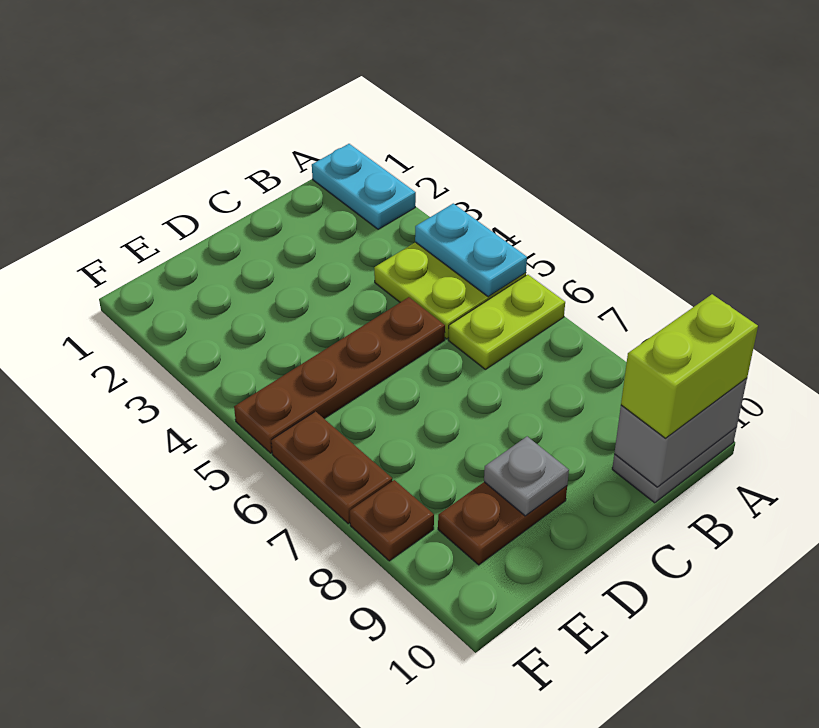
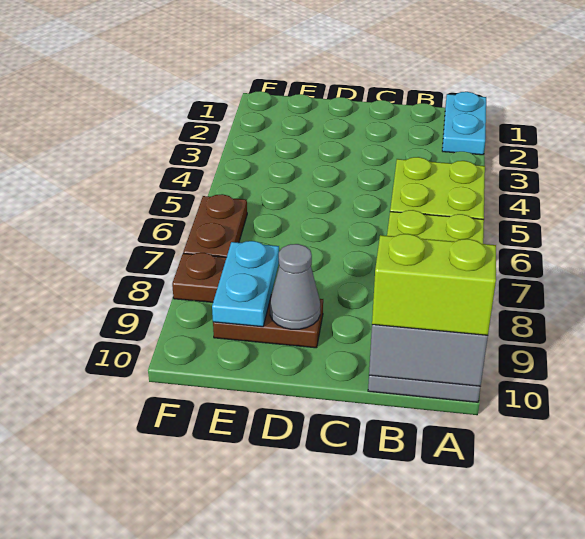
cyan 1x2 plate [415,203,527,297] -> cyan 1x2 plate moved to [212,241,279,327]
brown 1x4 plate [234,297,445,453] -> none
grey 1x1 plate [484,436,569,516] -> grey 1x1 cone [270,244,320,329]

